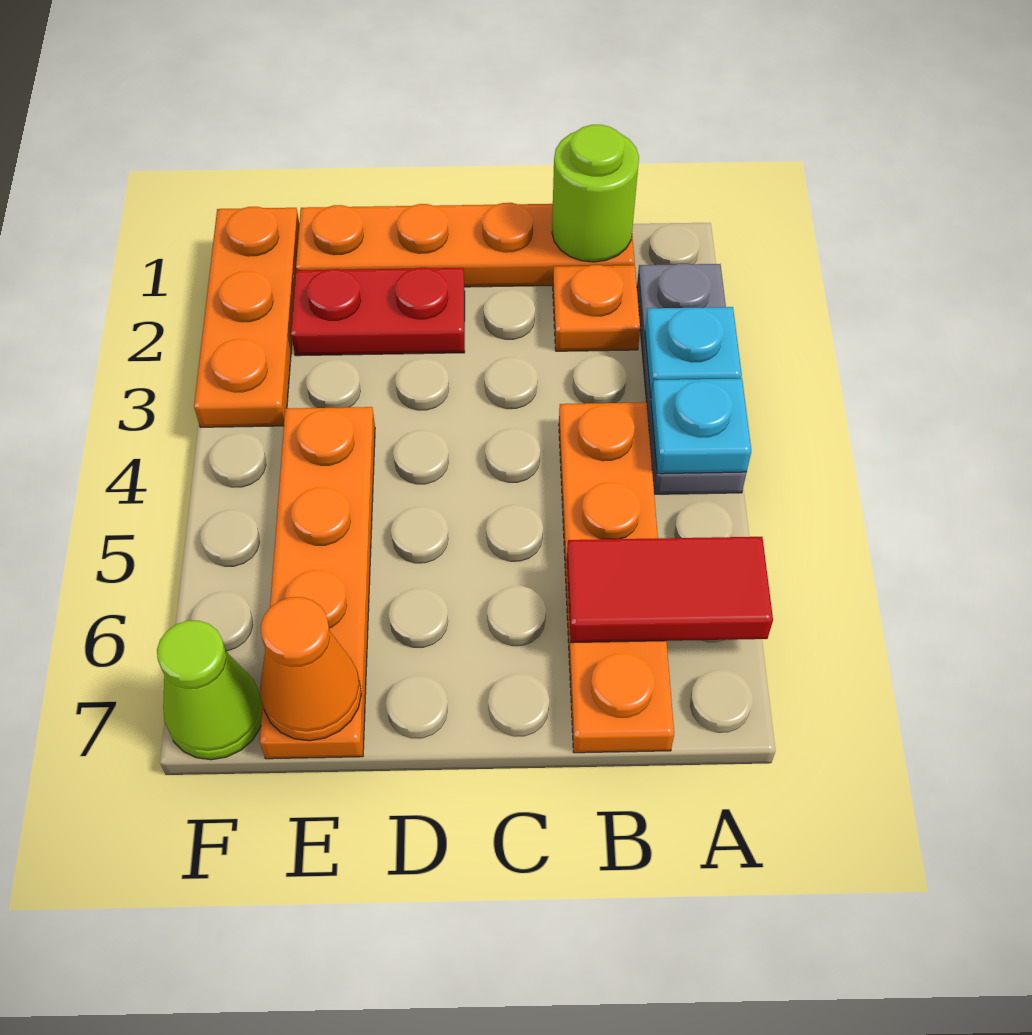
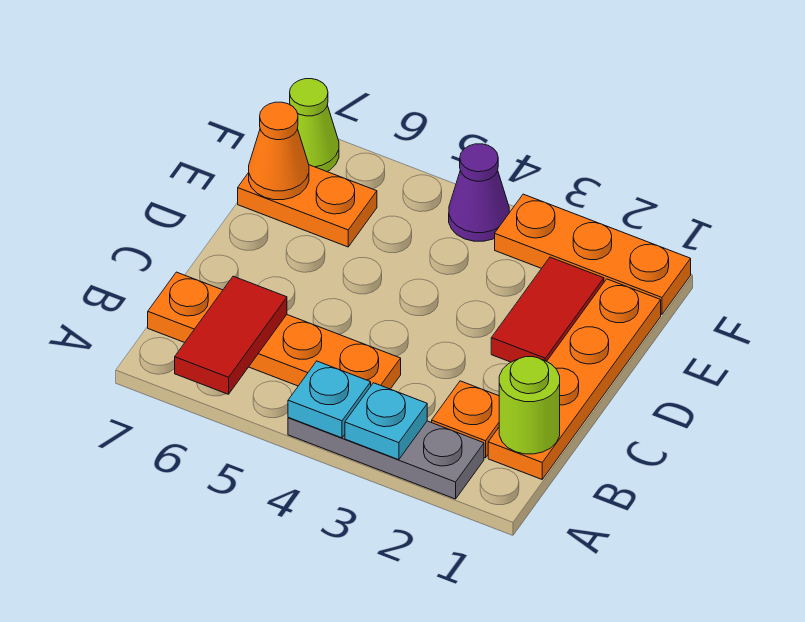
red 1x2 plate [291,268,465,356] -> red 1x2 tile [491,257,604,362]
orange 1x4 plate [260,407,375,759] -> orange 1x2 plate [238,165,377,247]
none -> purple 1x1 cone [449,144,509,241]

